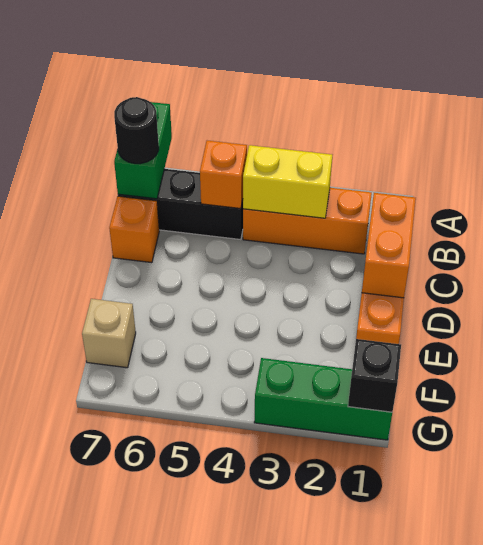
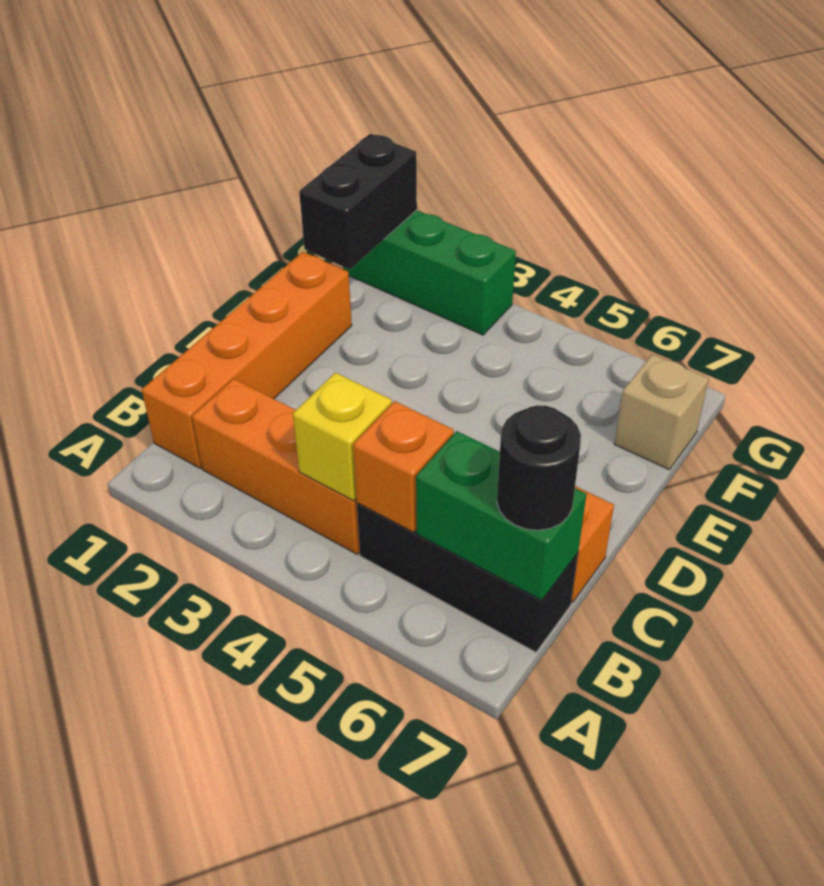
green 1x2 brick [114,102,172,199] -> green 1x2 brick turned to [416,431,586,600]
yellow 1x2 brick [243,145,332,218] -> yellow 1x1 brick [293,373,392,501]
orange 1x2 brick [362,193,416,298] -> none
black 1x1 brick [348,339,401,412] -> black 1x2 brick [299,134,417,269]

